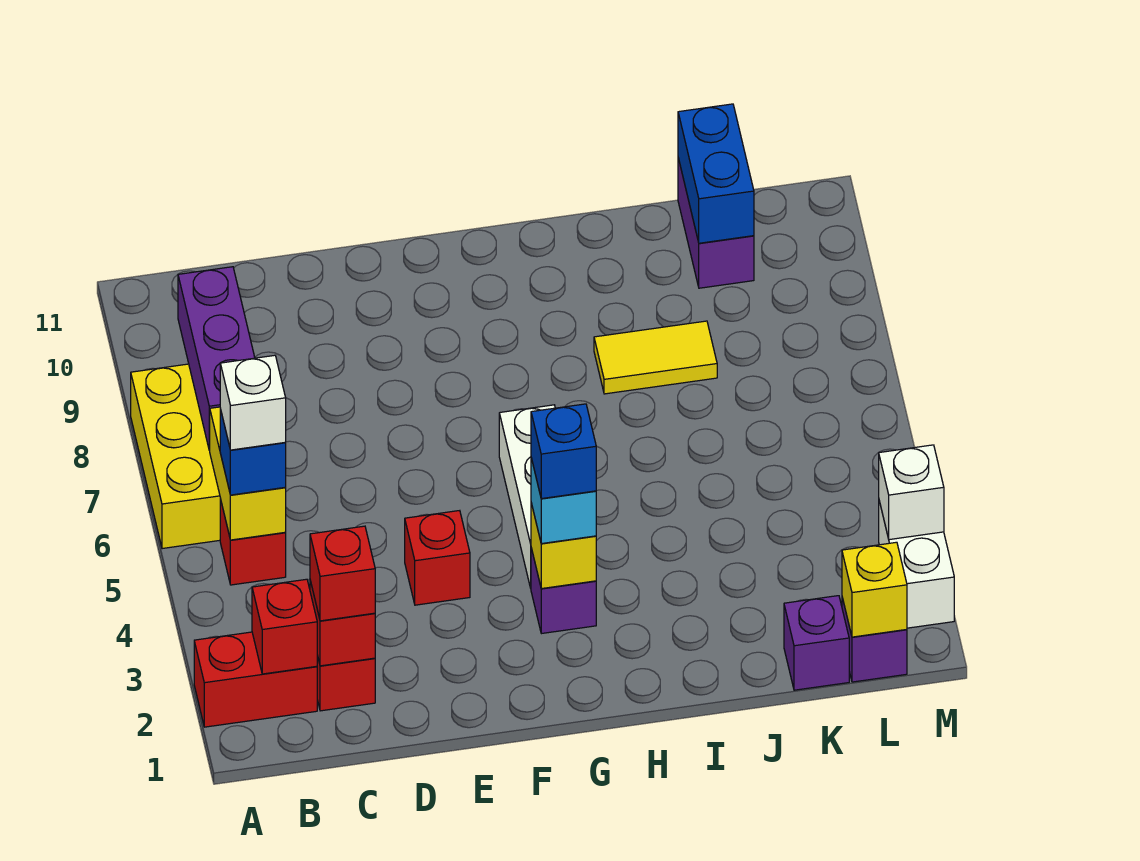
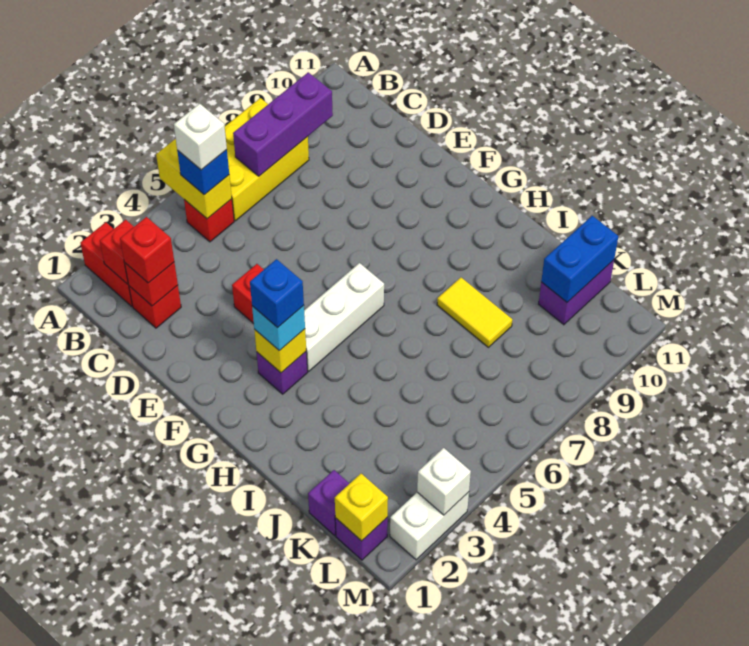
yellow 1x2 brick [209,407,286,540] -> yellow 1x2 brick turned to [156,139,232,219]

